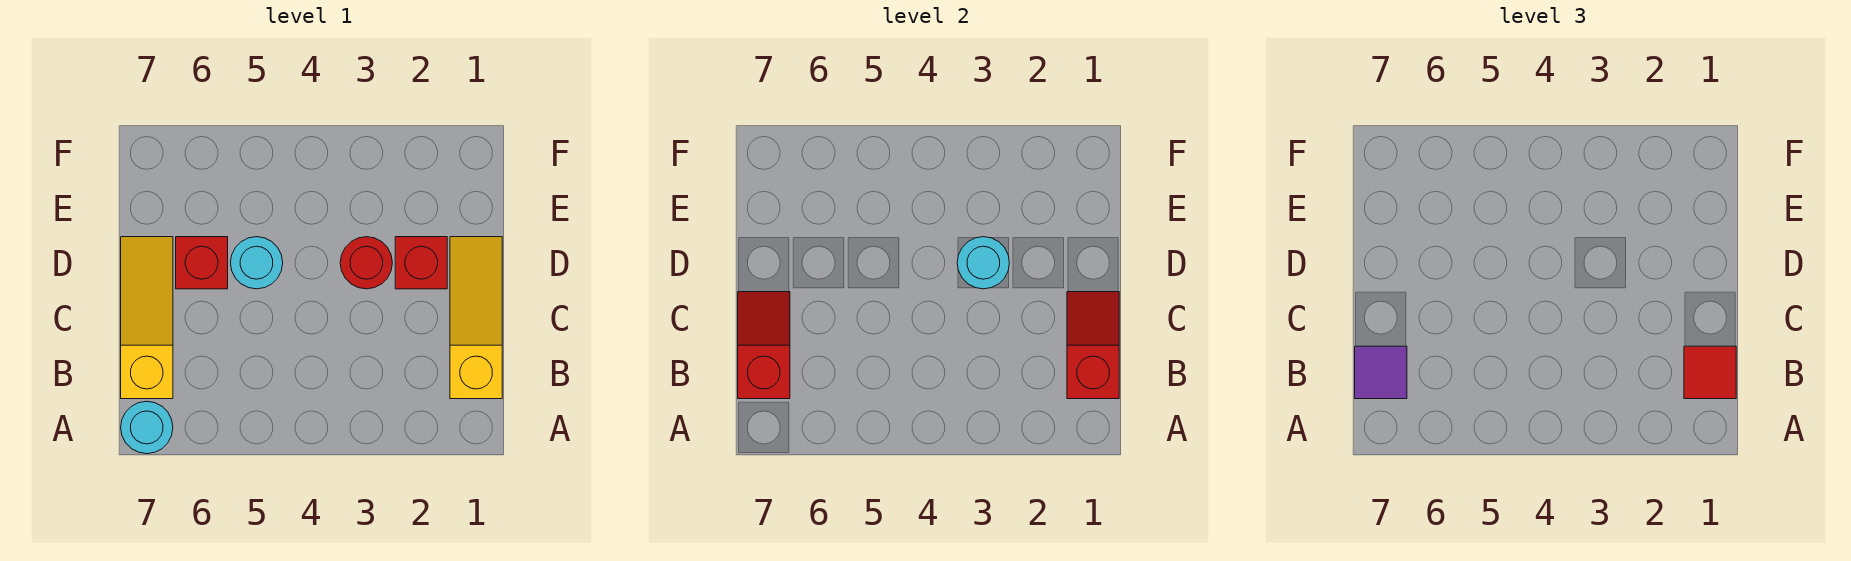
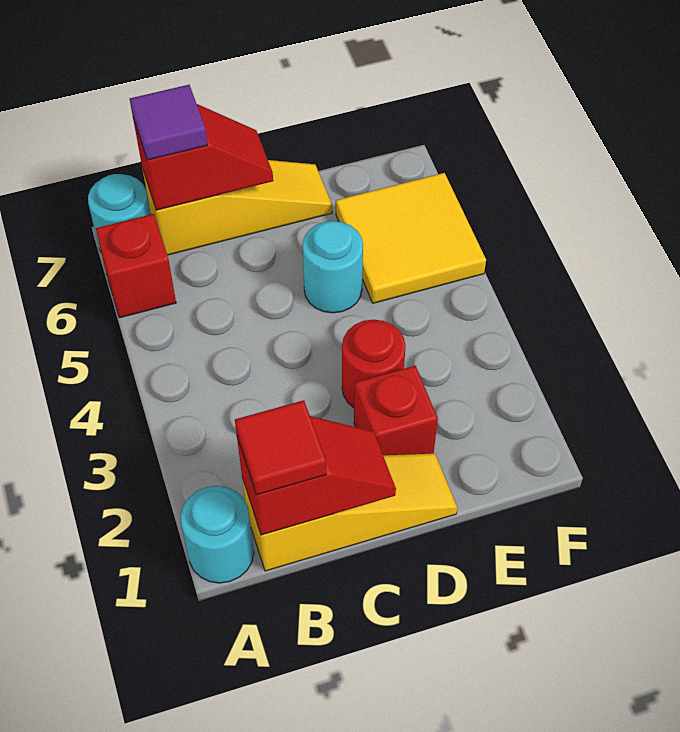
cyan 1x1 round brick [957,237,1009,289] -> cyan 1x1 round brick moved to [181,486,254,583]
red 1x1 brick [176,237,228,289] -> red 1x1 brick moved to [96,214,176,318]
none -> yellow 2x2 tile [336,173,486,303]

